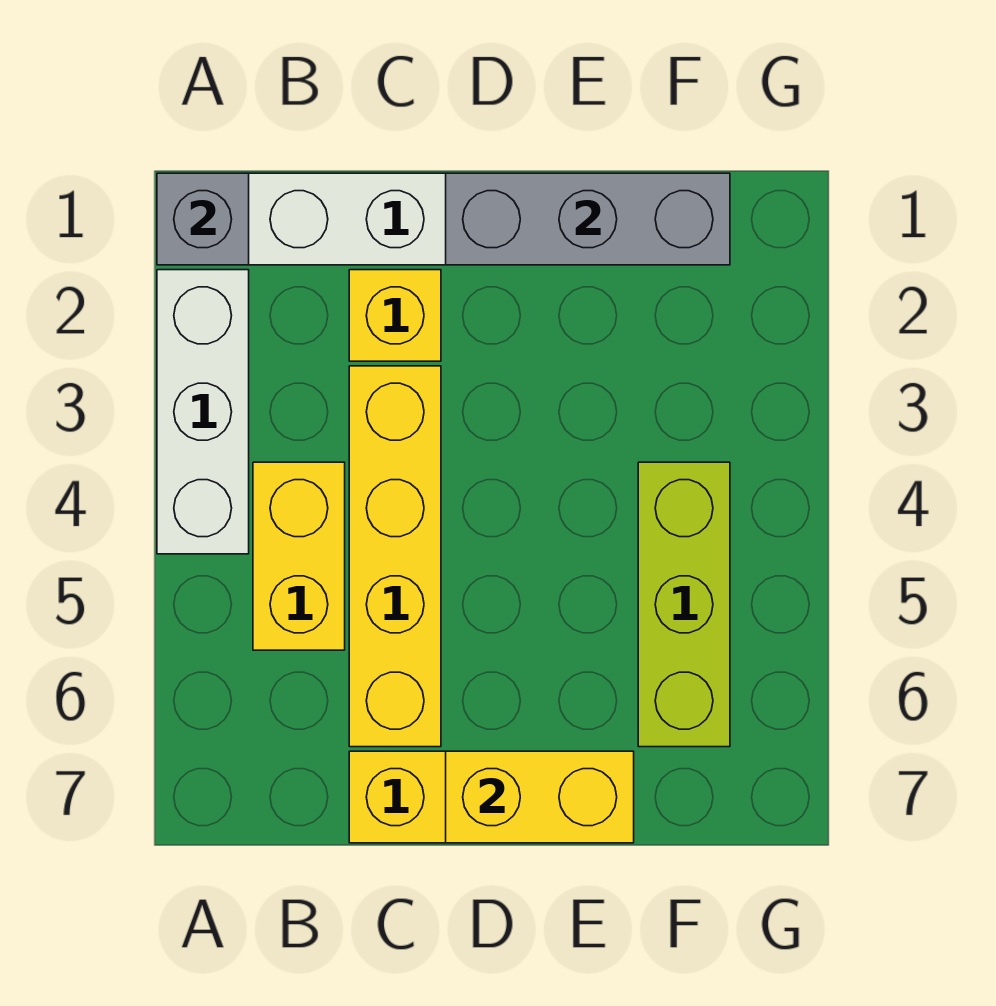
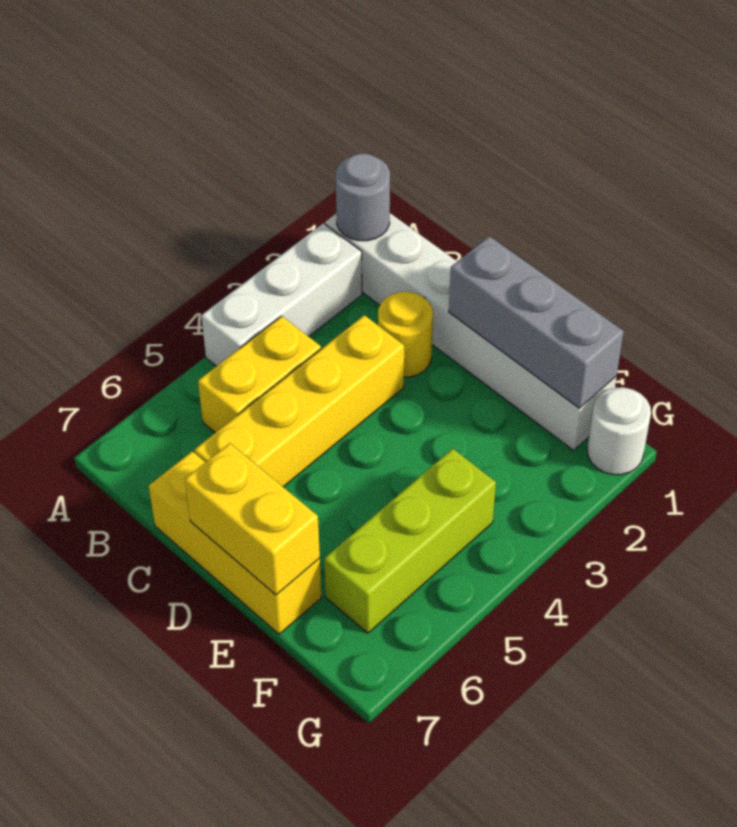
grey 1x1 brick [157,173,249,265] -> grey 1x1 round brick [336,154,390,241]
yellow 1x1 brick [349,270,441,361] -> yellow 1x1 round brick [378,292,433,377]
none -> white 1x1 round brick [587,387,651,475]

